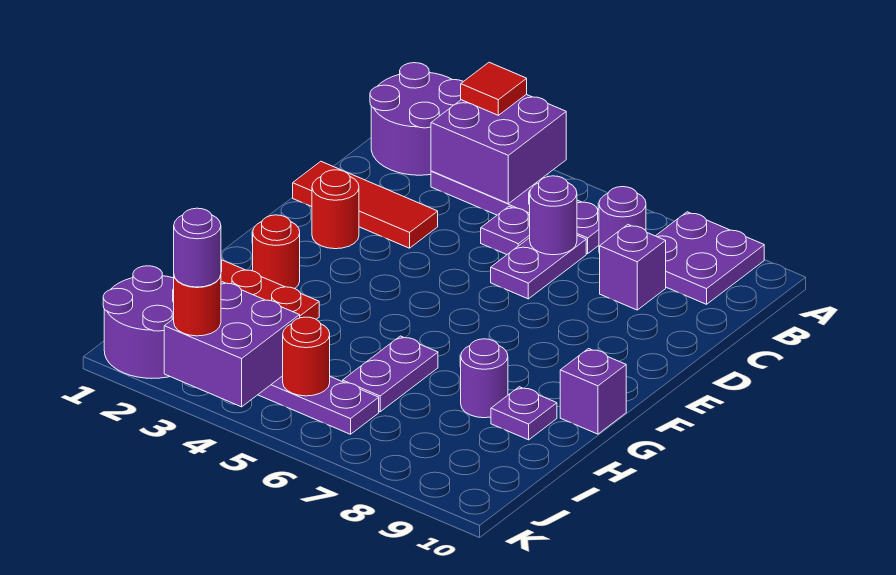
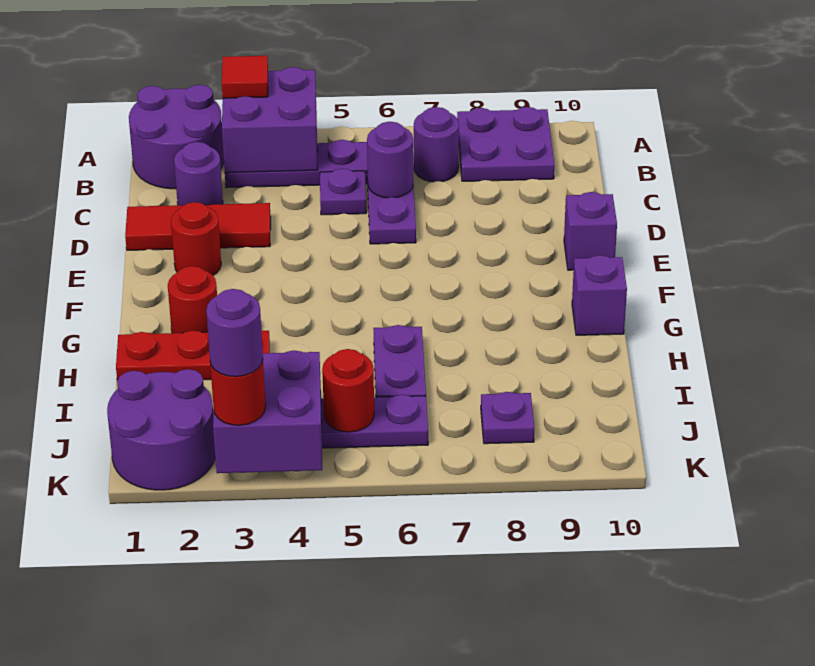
purple 1x1 brick [600,225,666,310] -> purple 1x1 brick moved to [564,192,617,270]
purple 1x1 round brick [461,339,508,418] -> purple 1x1 round brick moved to [174,142,223,205]
purple 1x1 plate [491,387,557,440] -> purple 1x1 plate moved to [481,392,534,444]

